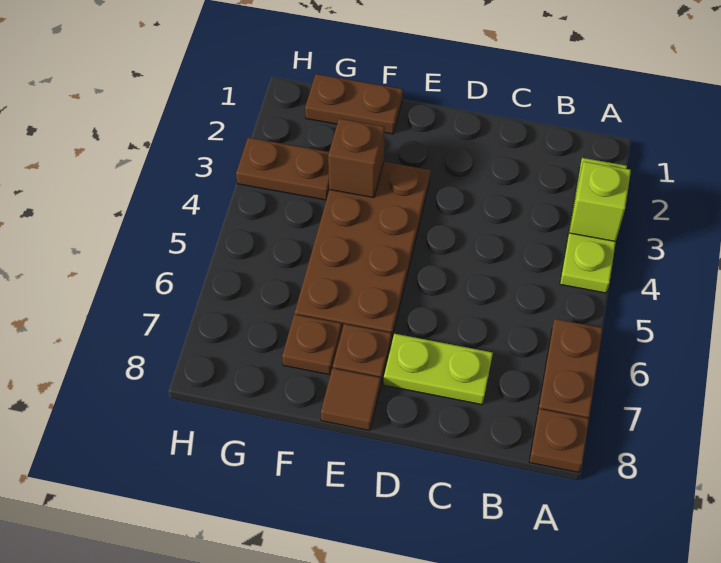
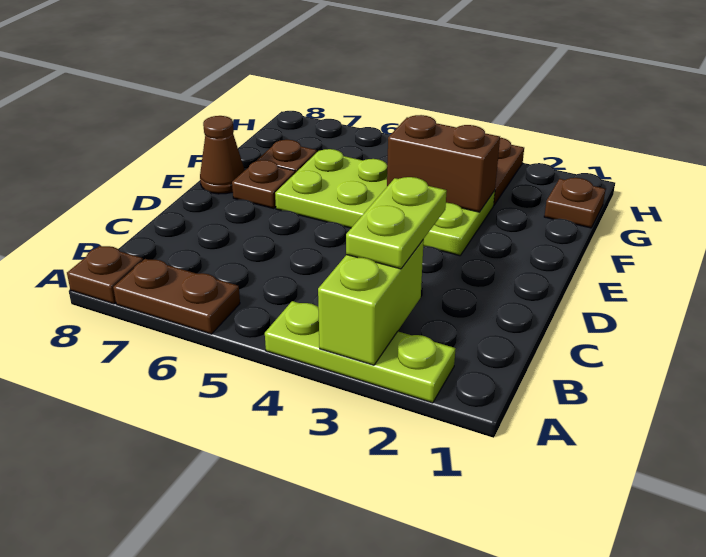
lime 1x1 brick [569,162,631,242] -> lime 1x2 brick [318,240,424,365]
lime 1x2 plate [384,334,493,405] -> lime 1x2 plate moved to [346,177,447,269]
brown 2x4 plate [295,162,431,340] -> lime 2x4 plate [275,149,495,256]
brown 1x1 tile [321,368,381,431] -> brown 1x1 cone [200,116,245,194]
brown 1x2 plate [305,74,403,134] -> brown 1x1 plate [544,178,606,228]
brown 1x1 brick [328,119,385,198] -> brown 1x2 brick [387,115,500,212]

